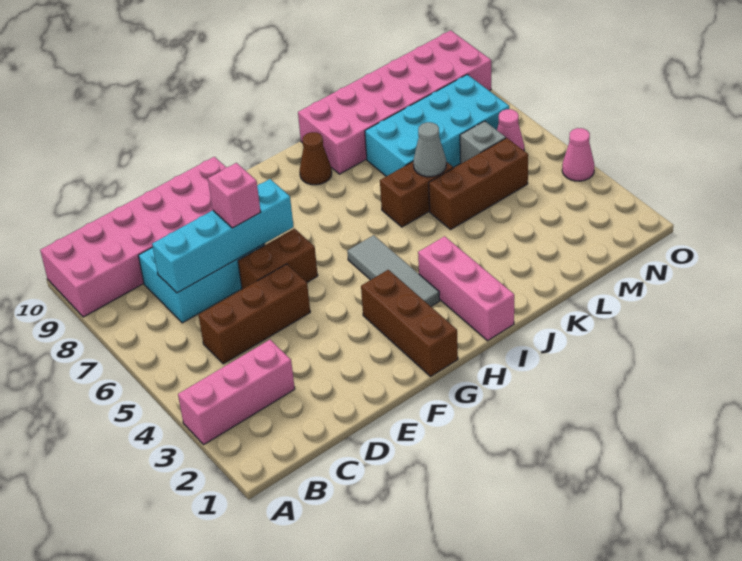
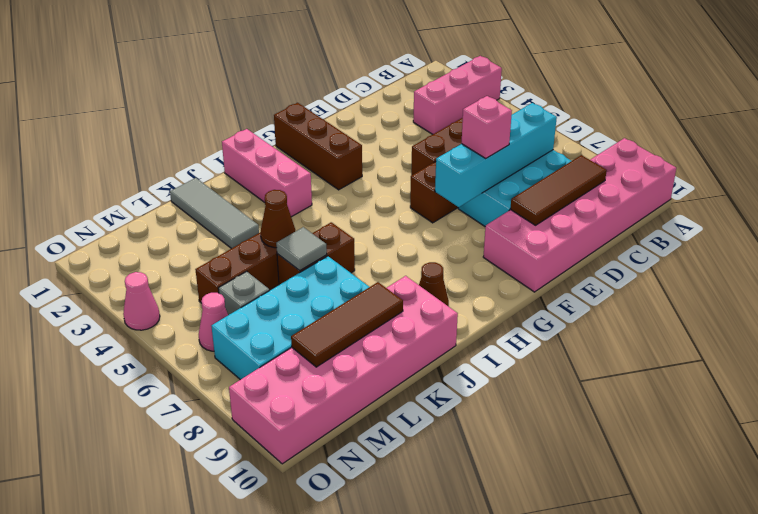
none -> brown 1x3 tile [510,155,607,225]
grey 1x3 tile [347,235,440,306] -> grey 1x3 tile moved to [170,178,259,249]
none -> brown 1x1 cone [260,190,295,248]
grey 1x1 cone [413,122,446,177] -> grey 1x1 tile [276,227,327,271]
none -> brown 1x3 tile [291,282,403,367]

